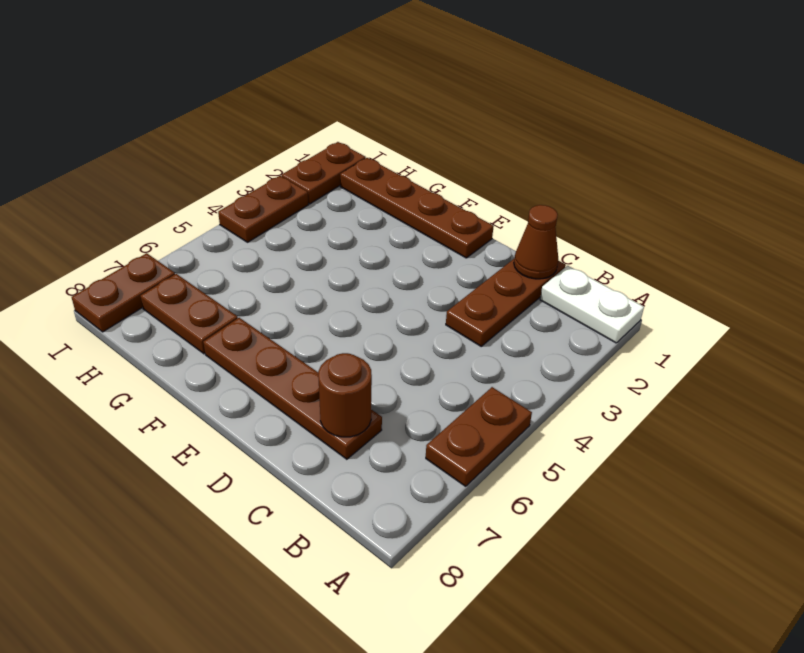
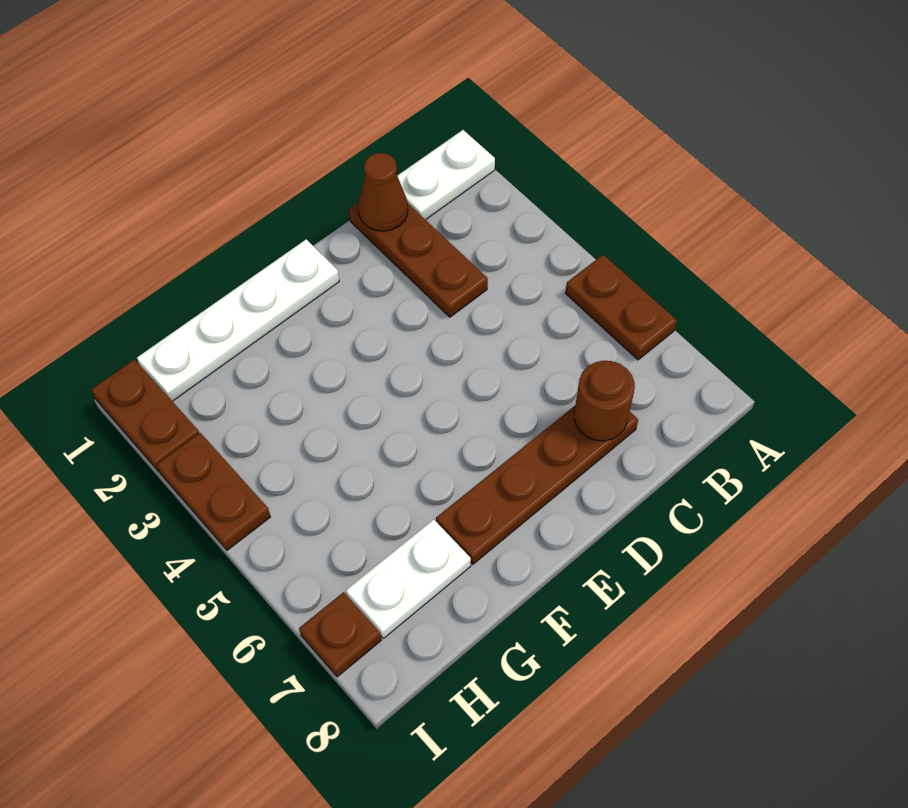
brown 1x4 plate [340,158,494,258] -> white 1x4 plate [137,239,339,401]
brown 1x2 plate [141,274,238,354] -> white 1x2 plate [346,520,471,638]
brown 1x2 plate [72,253,175,332] -> brown 1x1 plate [299,592,381,677]

